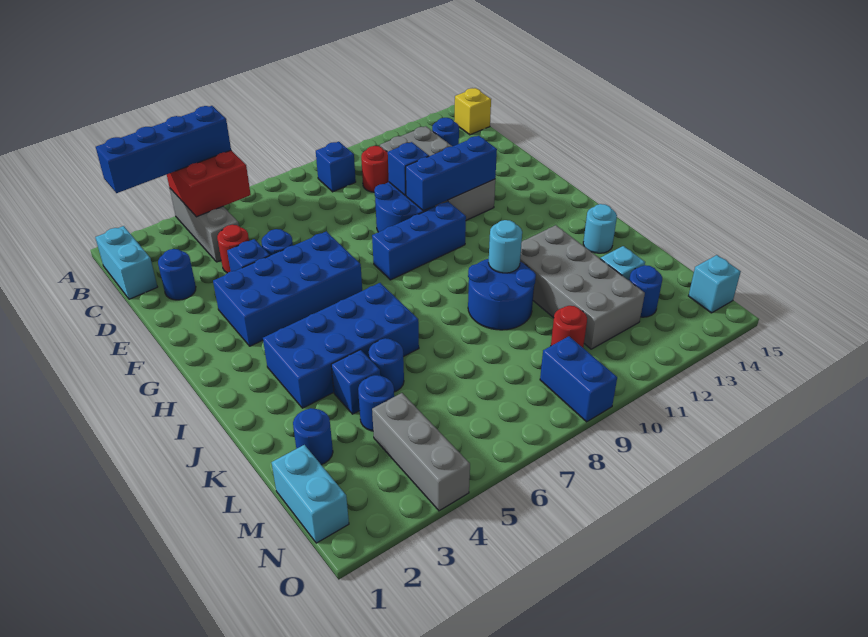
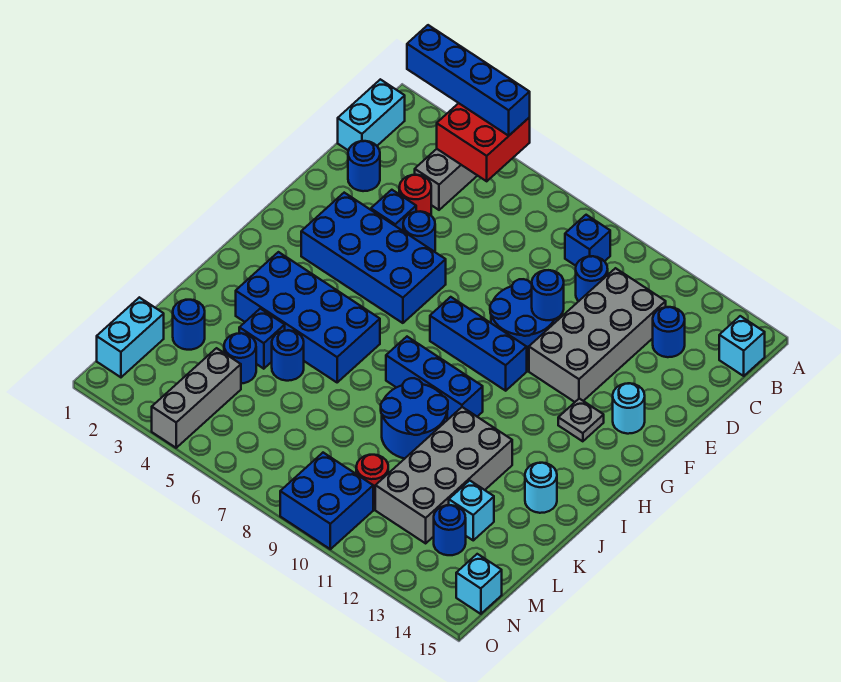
yellow 1x1 brick [454,88,491,135] -> cyan 1x1 brick [719,316,765,376]
red 1x1 round brick [361,146,389,192] -> blue 1x1 round brick [576,256,608,301]
blue 1x1 brick [388,142,429,196] -> blue 1x1 round brick [532,270,564,320]
blue 1x3 brick [406,136,497,211] -> blue 1x3 brick moved to [386,337,483,420]
none -> grey 1x1 plate [558,399,604,441]
cyan 1x1 round brick [489,220,522,273] -> cyan 1x1 round brick moved to [613,383,645,434]
blue 1x2 brick [540,336,617,422] -> blue 2x2 brick [280,453,373,549]

